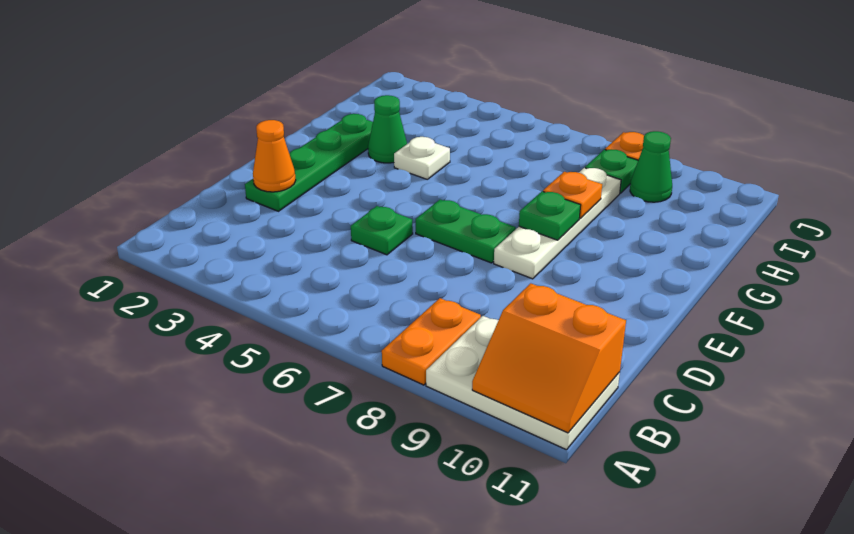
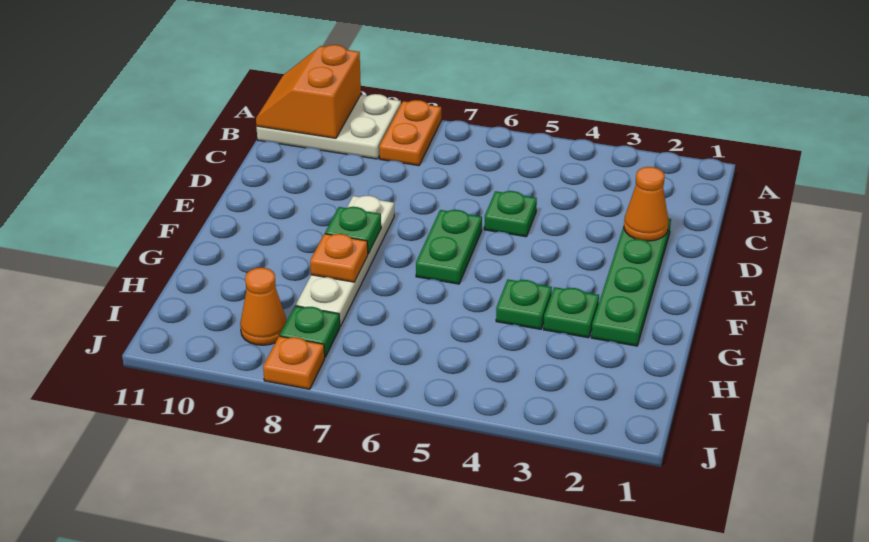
orange 2x2 slope [472,283,626,433] -> orange 2x2 slope turned to [256,45,361,138]
green 1x2 plate [416,200,516,263] -> green 1x2 plate turned to [416,210,482,284]
green 1x1 cone [368,95,407,163] -> green 1x1 plate [543,287,599,338]
white 1x1 plate [394,137,450,179] -> green 1x1 plate [496,279,552,329]
green 1x1 cone [630,131,672,202] -> orange 1x1 cone [240,268,287,345]

